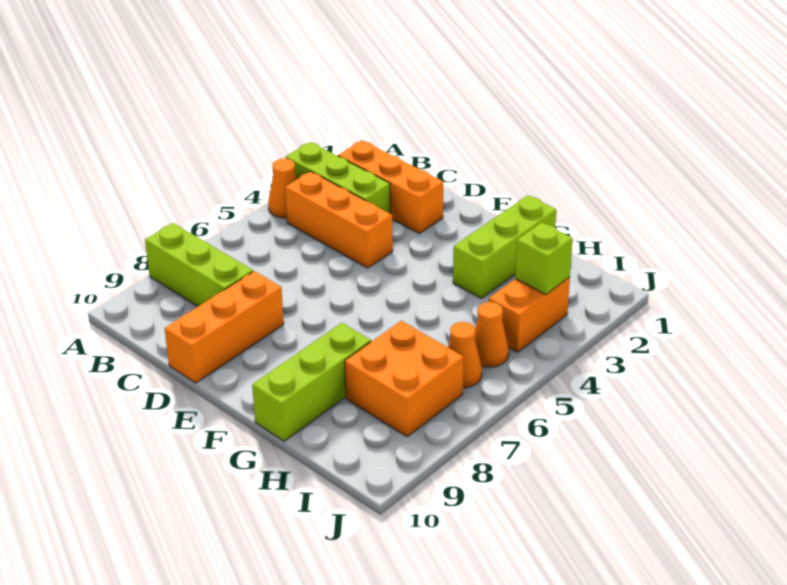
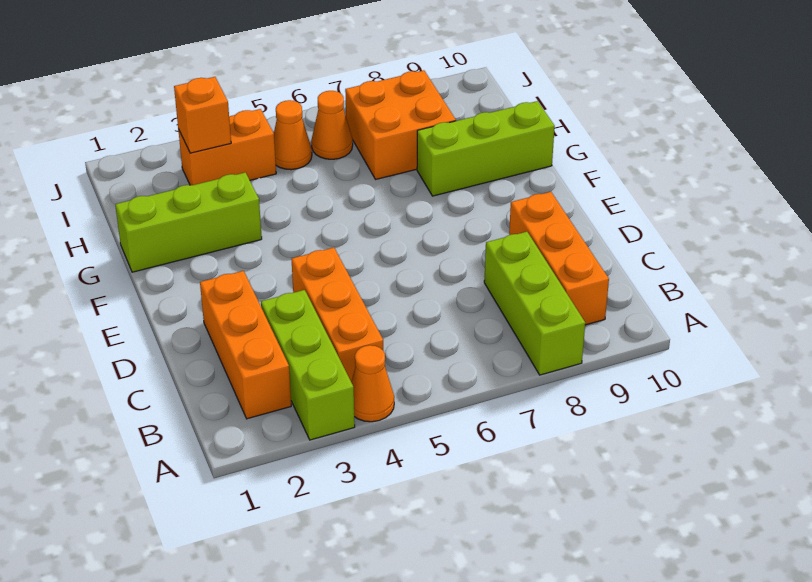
orange 1x3 brick [165,271,284,383] -> orange 1x3 brick turned to [509,192,609,325]
lime 1x1 brick [515,222,573,294] -> orange 1x1 brick [174,77,231,153]

